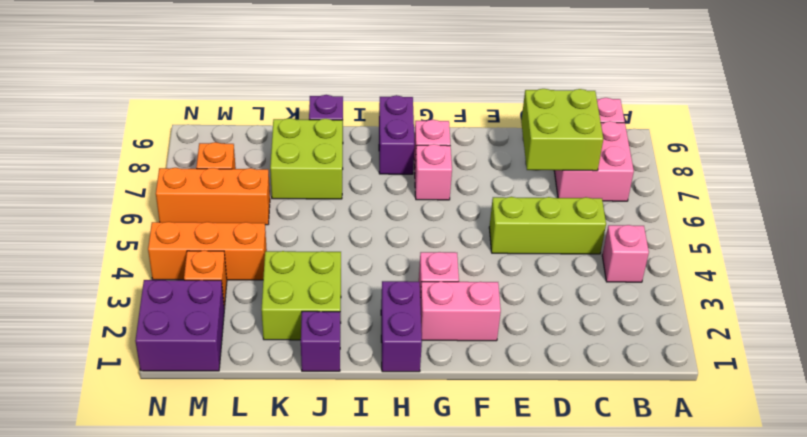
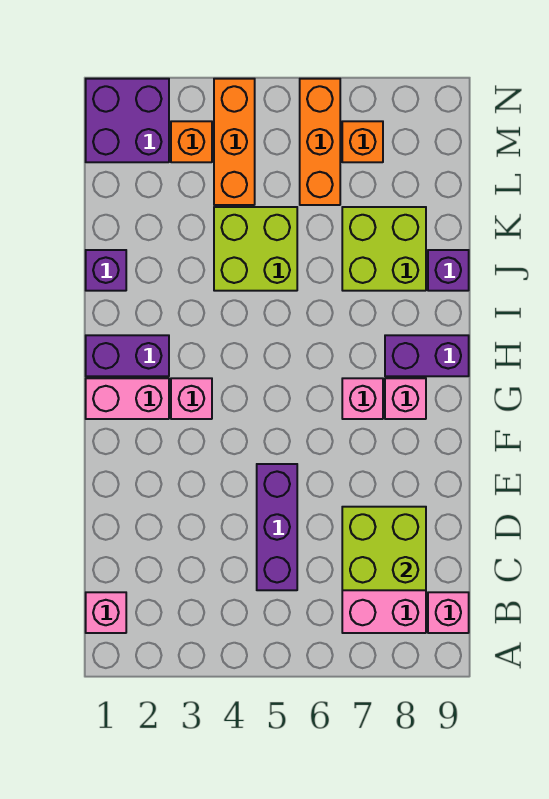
pink 1x1 brick [602,225,649,282] -> pink 1x1 brick moved to [86,592,126,633]
lime 1x3 brick [489,197,606,254] -> purple 1x3 brick [257,464,297,590]
pink 1x2 brick [420,282,501,341] -> pink 1x2 brick turned to [86,378,169,419]
lime 2x2 brick [262,251,341,340] -> lime 2x2 brick moved to [214,207,297,291]

